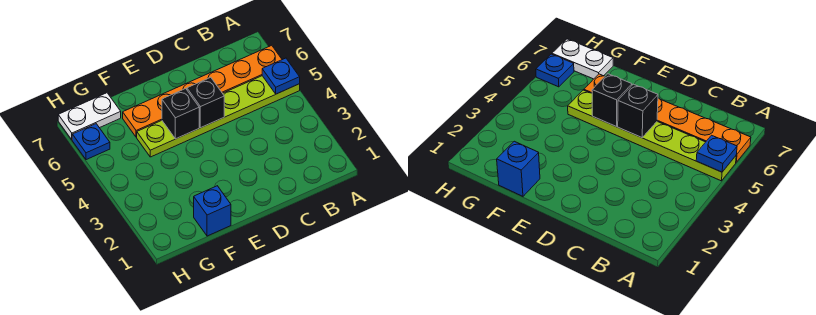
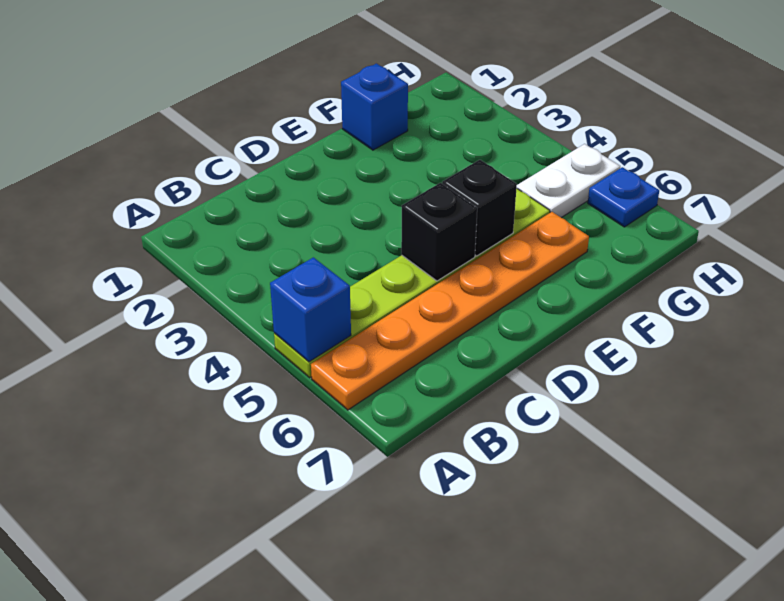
blue 1x1 plate [262,58,300,94] -> blue 1x1 brick [270,257,351,362]
white 1x2 plate [58,93,121,140] -> white 1x2 plate moved to [517,144,620,218]

